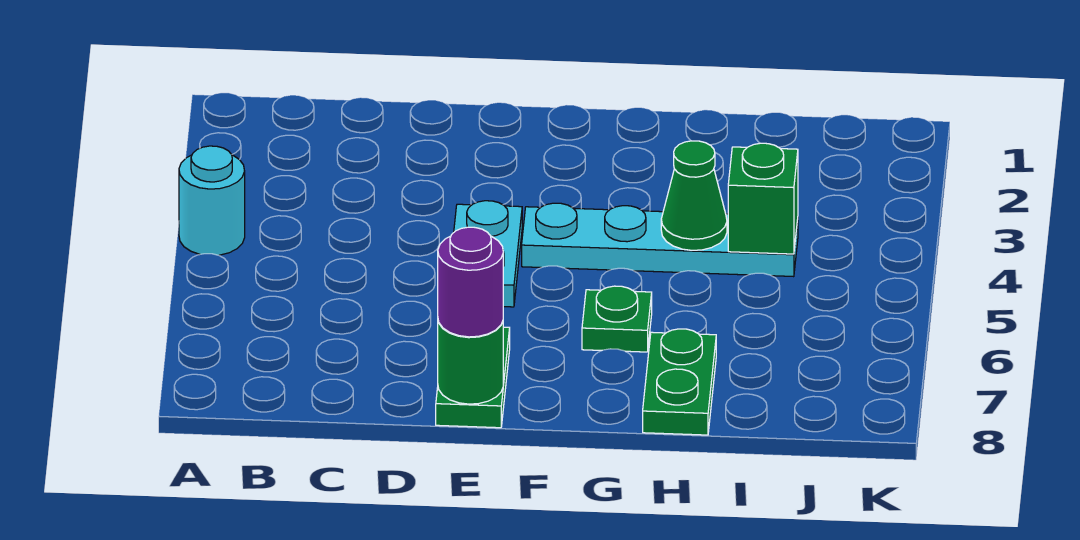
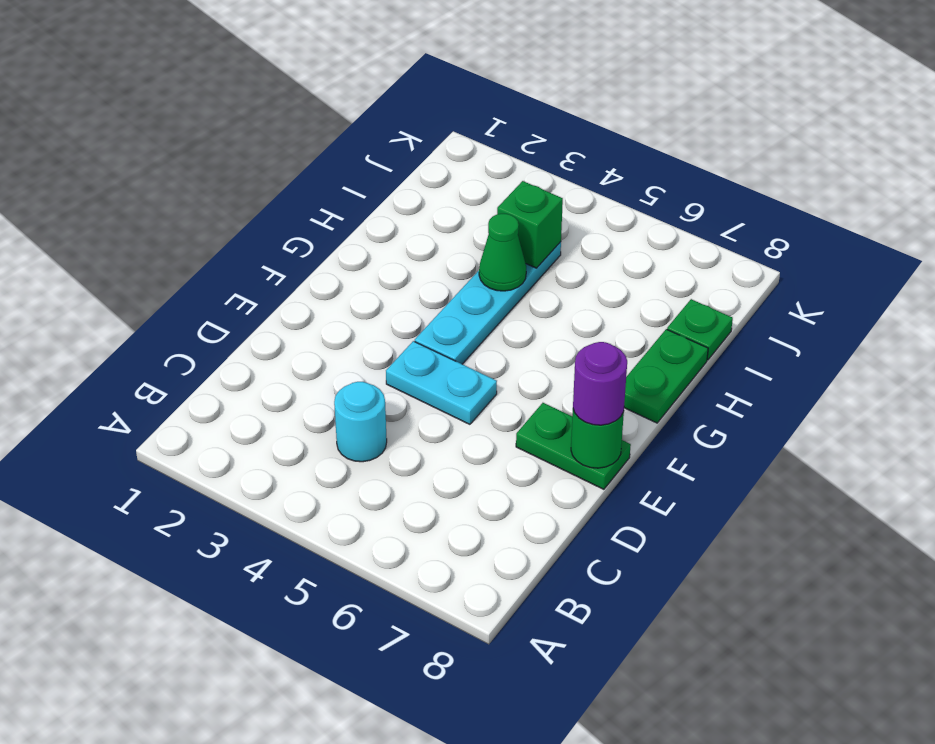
cyan 1x1 round brick [179,146,245,255] -> cyan 1x1 round brick moved to [334,382,387,462]
green 1x1 plate [582,286,652,352] -> green 1x1 plate moved to [667,299,733,360]
green 1x2 plate [643,329,716,435] -> green 1x2 plate turned to [624,329,708,423]

